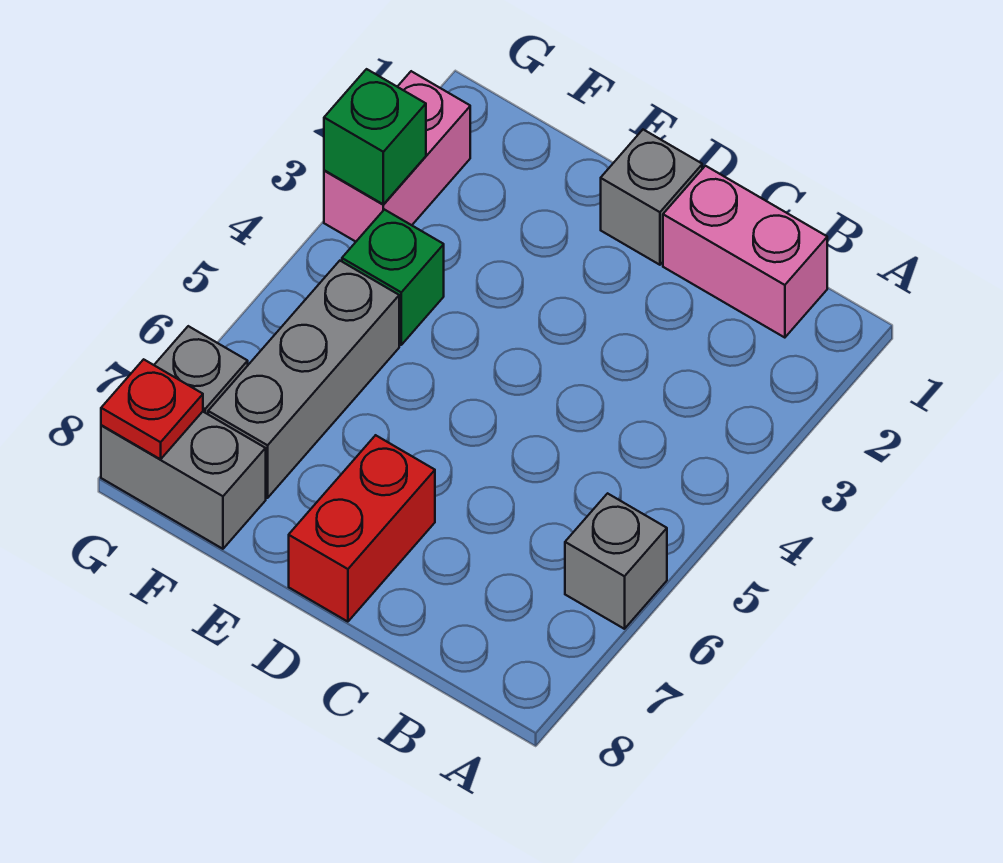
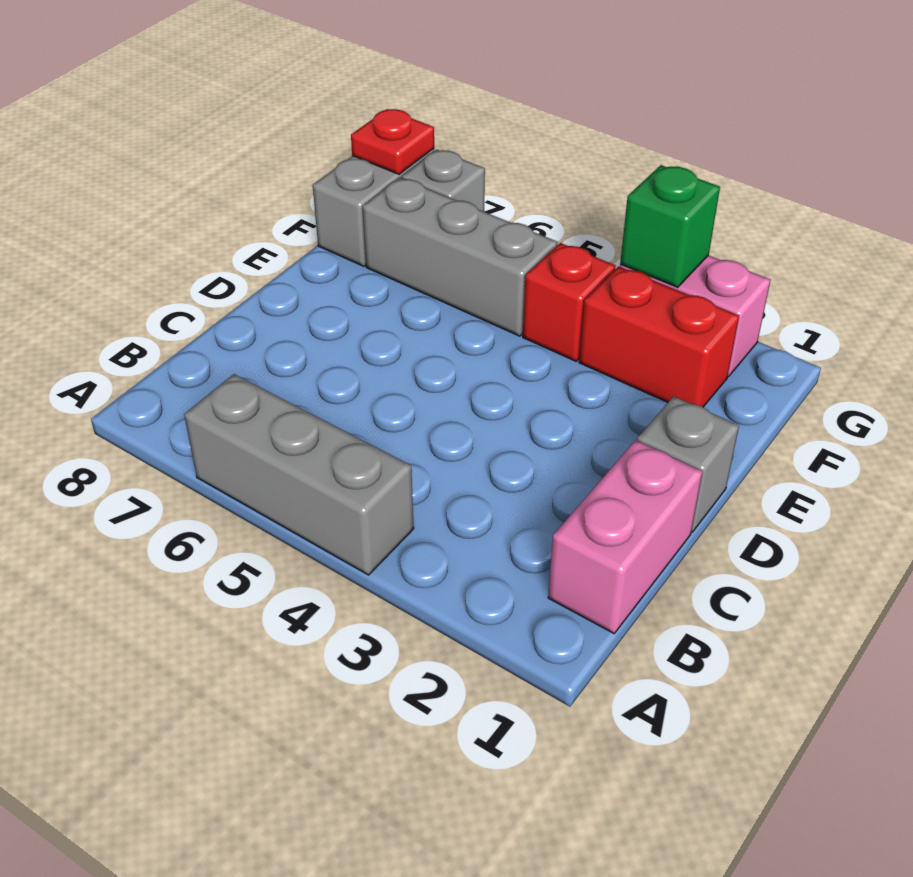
grey 1x1 brick [565,493,667,629] -> grey 1x3 brick [184,374,414,575]
red 1x2 brick [289,435,435,622] -> red 1x2 brick moved to [579,267,739,407]
green 1x1 brick [342,210,444,345] -> red 1x1 brick [523,243,615,361]

